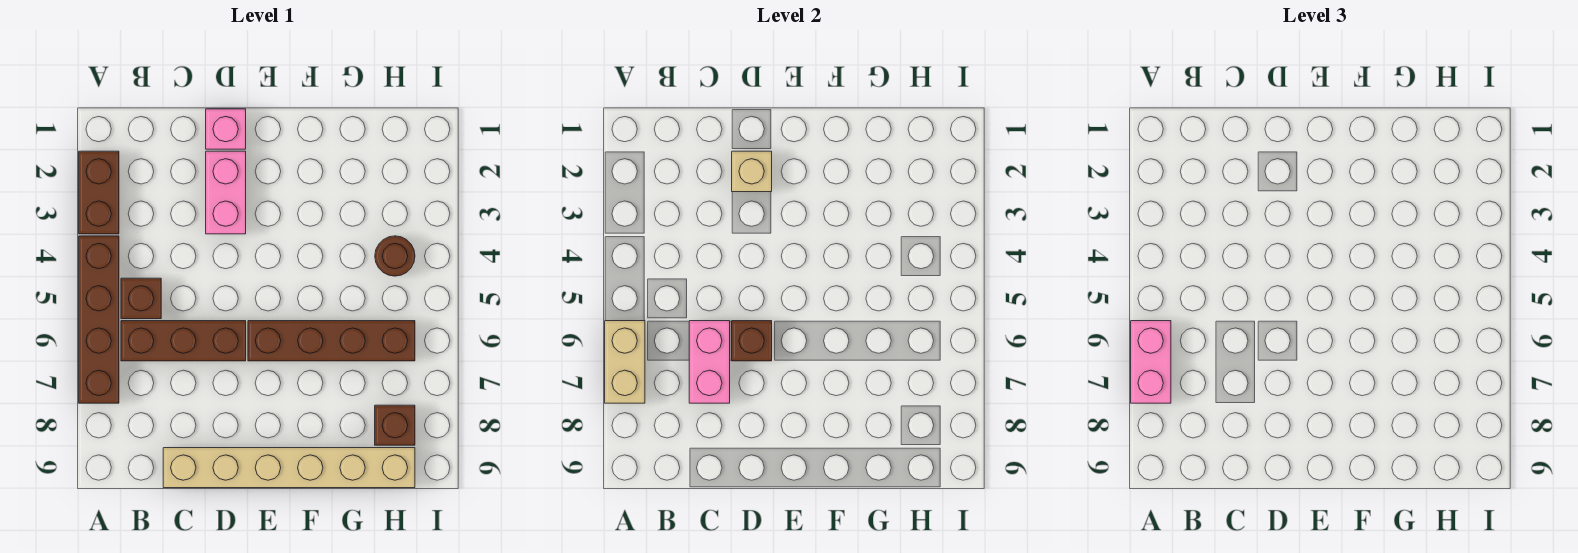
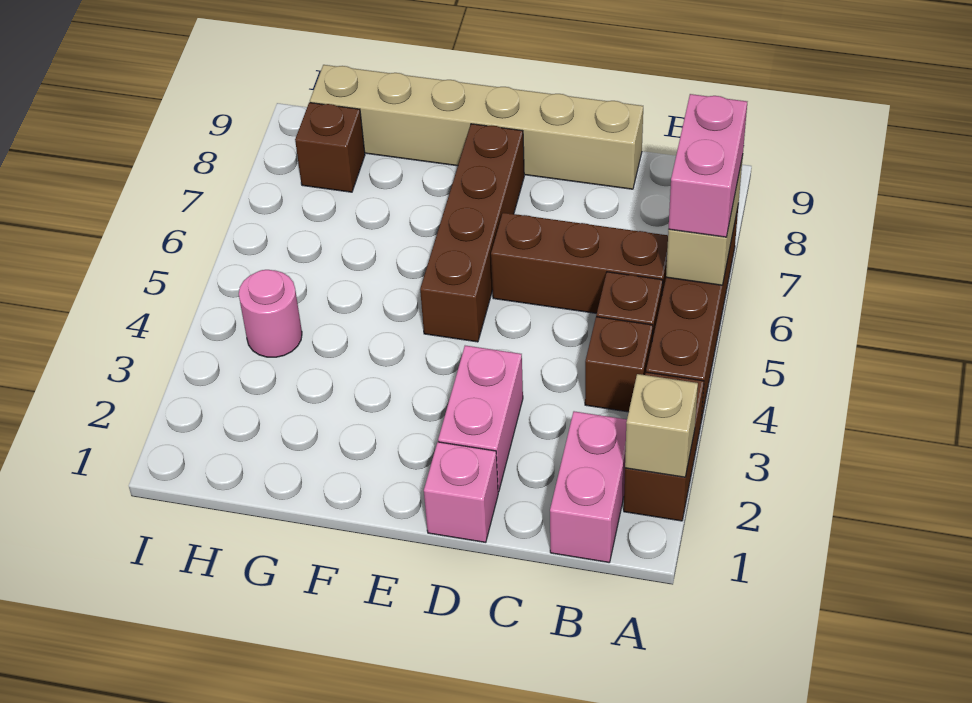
pink 1x2 brick [689,321,730,403] -> pink 1x2 brick moved to [550,411,627,562]
tan 1x1 brick [732,151,772,192] -> tan 1x1 brick moved to [625,374,698,477]
brown 1x1 brick [732,321,772,361] -> brown 1x1 brick moved to [585,317,653,412]
brown 1x4 brick [248,321,415,361] -> brown 1x4 brick turned to [420,124,524,342]
brown 1x1 round brick [375,236,415,276] -> pink 1x1 round brick [239,270,302,357]

